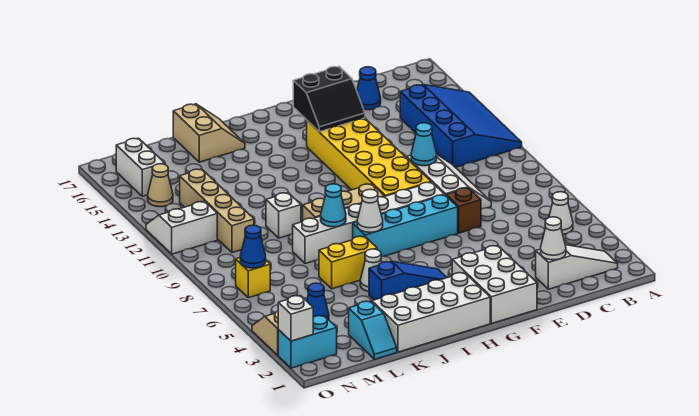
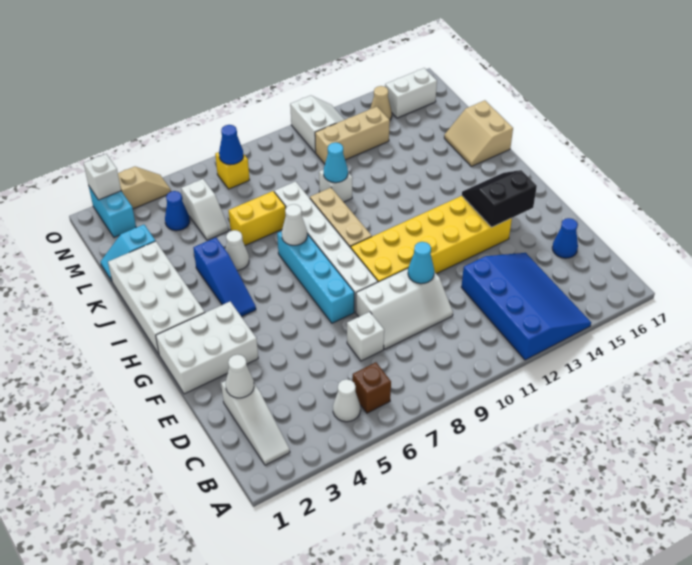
blue 3x4 slope [400,84,522,168] -> blue 3x4 slope turned to [461,253,591,360]
none -> white 1x1 brick [347,312,384,361]
brown 1x1 brick [446,188,481,233] -> brown 1x1 brick moved to [352,362,391,413]
black 2x2 slope [293,67,365,132] -> black 2x2 slope turned to [462,170,537,227]
yellow 1x2 brick [319,236,377,289] -> yellow 1x2 brick turned to [229,191,286,245]
cyan 1x1 cone [321,184,346,227] -> cyan 1x1 cone moved to [323,142,348,183]
tan 2x2 slope [173,104,245,162] -> tan 2x2 slope turned to [444,100,513,167]
none -> white 1x2 slope [181,179,229,240]
tan 1x4 brick [180,169,254,252] -> tan 1x3 brick [315,107,390,164]

